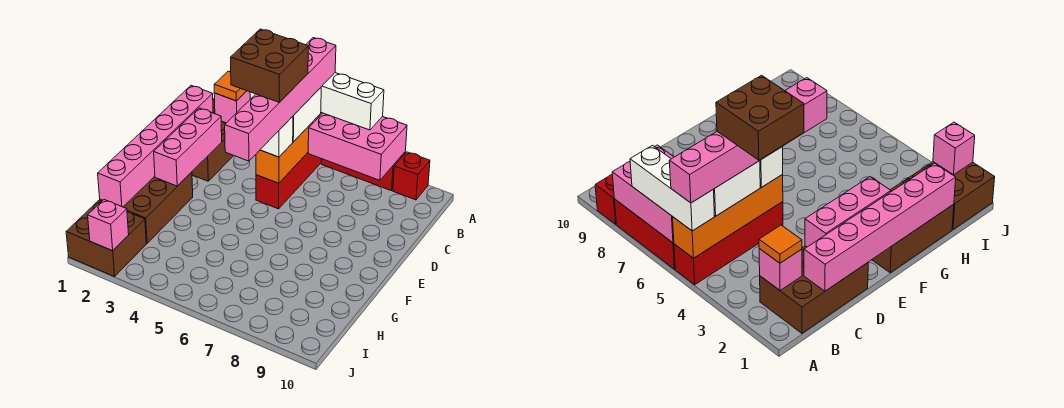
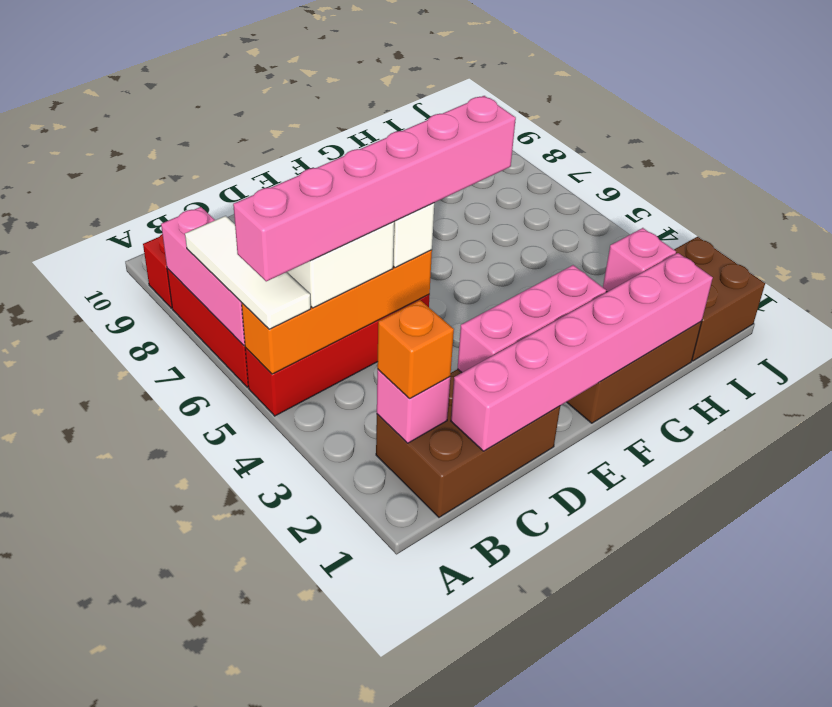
white 1x3 brick [321,73,384,130] -> white 1x3 tile [185,216,311,329]
pink 2x3 brick [308,113,407,180] -> pink 1x3 brick [161,207,245,346]
orange 1x1 tile [214,71,246,101] -> orange 1x1 brick [377,300,454,398]
brown 2x2 brick [231,29,308,102] -> none
pink 1x1 brick [88,200,129,251] -> pink 1x1 brick moved to [603,228,676,292]

